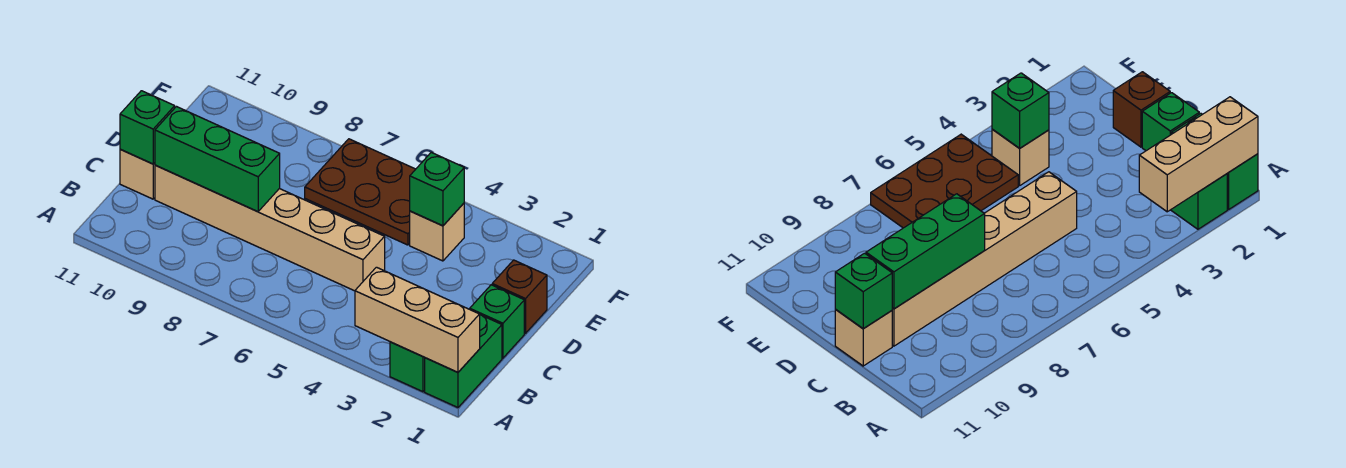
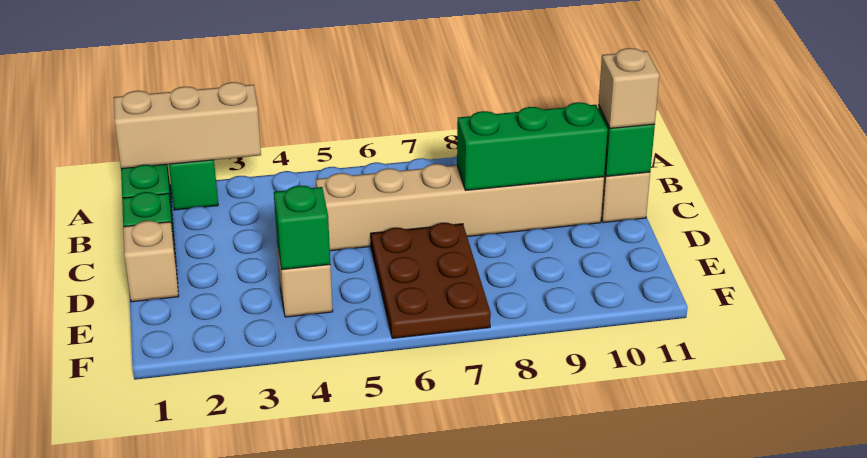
none -> tan 1x1 brick [599,48,659,128]
brown 1x1 brick [492,260,547,333] -> tan 1x1 brick [123,221,179,302]
brown 2x3 plate [305,139,416,245] -> brown 2x3 plate turned to [371,223,491,338]

